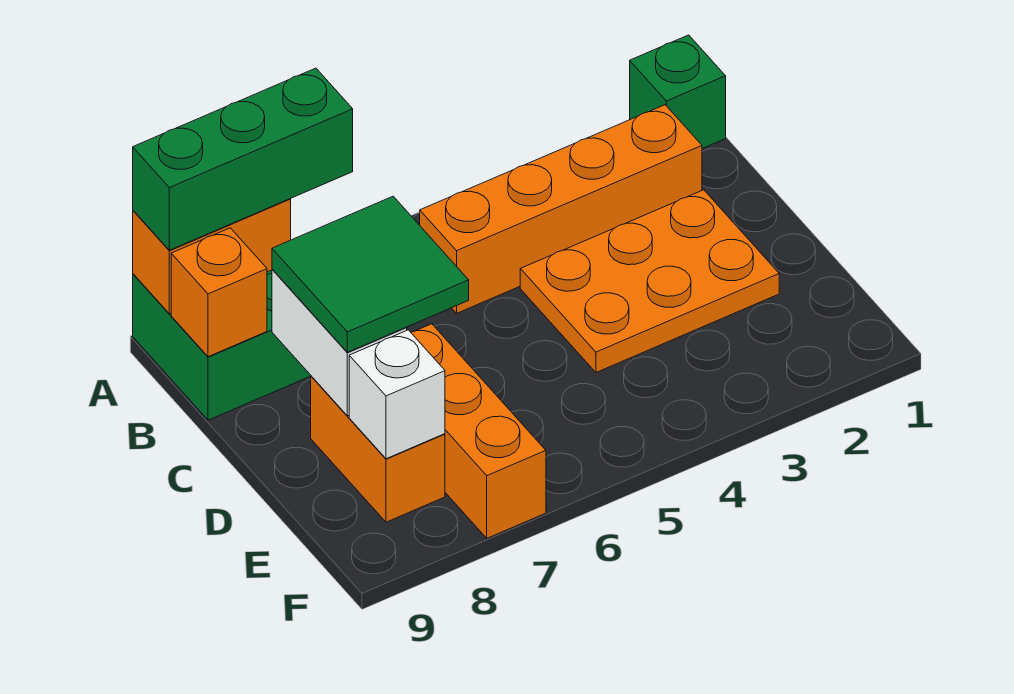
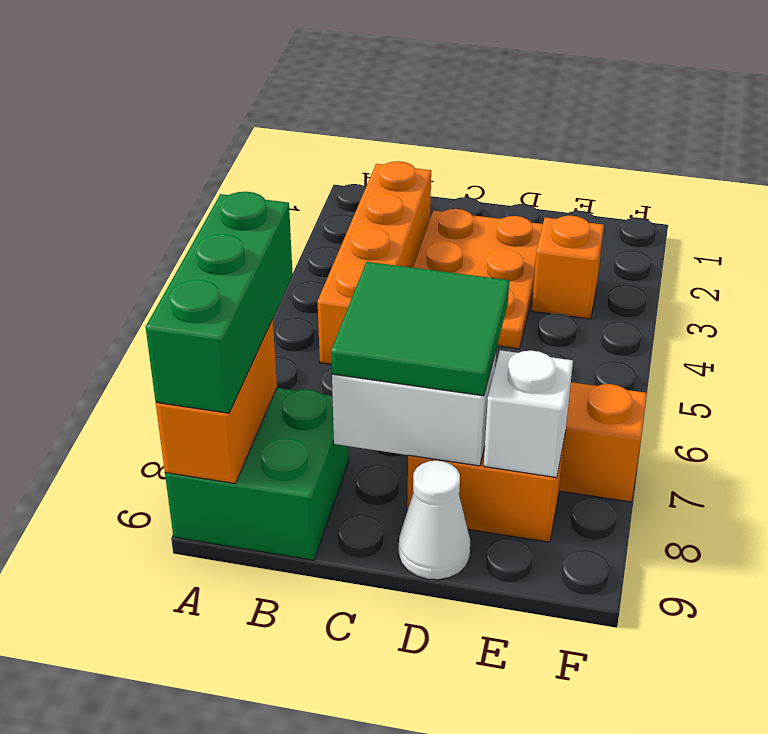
green 1x1 brick [630,35,726,149] -> none
orange 1x1 brick [171,228,267,357] -> orange 1x1 brick moved to [532,216,604,319]
none -> white 1x1 cone [399,461,470,580]

